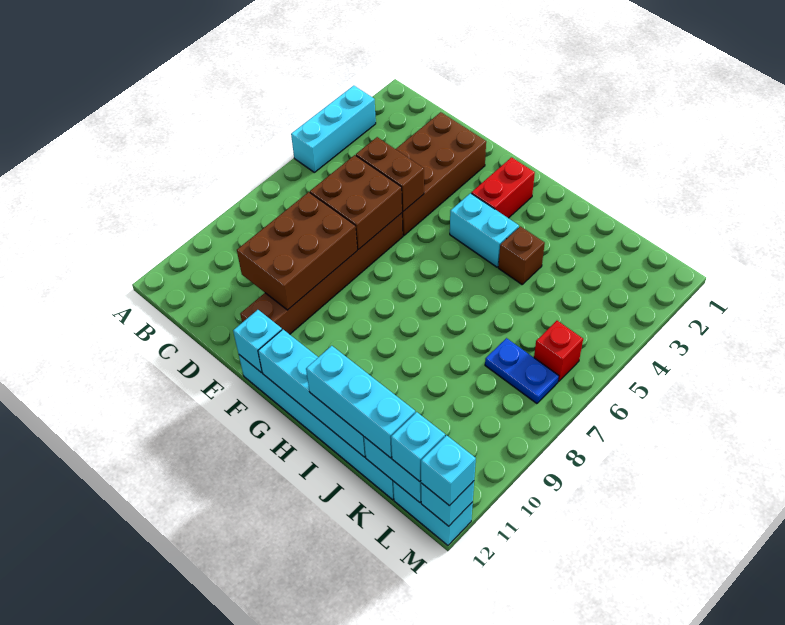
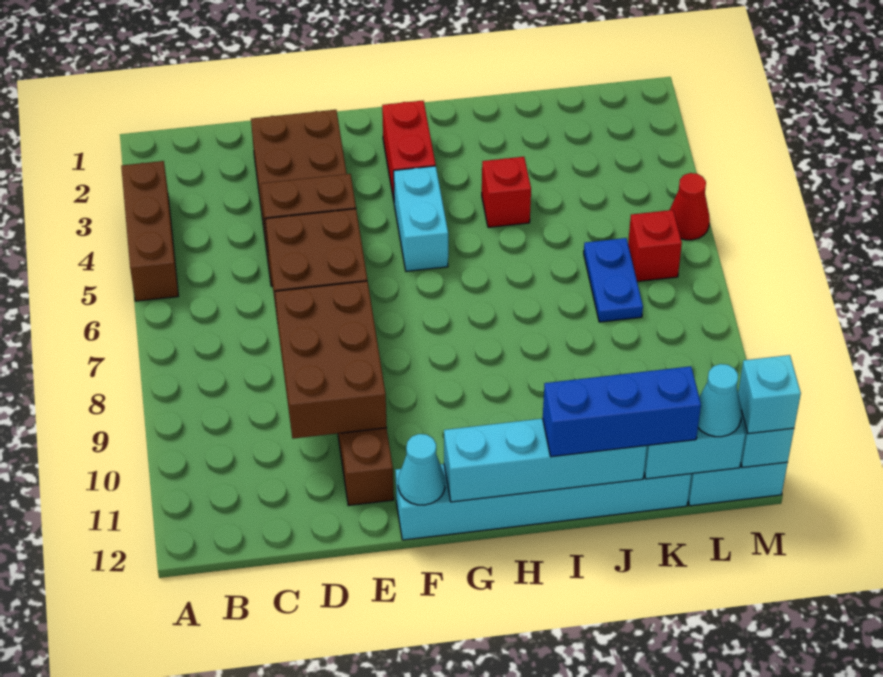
cyan 1x3 brick [291,86,376,172] -> brown 1x3 brick [121,161,178,301]
cyan 1x1 brick [233,310,282,373] -> cyan 1x1 cone [398,434,445,505]
cyan 1x2 brick [450,193,519,267] -> cyan 1x2 brick turned to [394,166,448,271]
brown 1x1 brick [498,226,545,284] -> red 1x1 brick [482,157,531,227]
cyan 1x3 brick [306,346,415,458] -> blue 1x3 brick [543,366,701,457]
blue 1x2 plate [485,338,559,404] -> blue 1x2 plate turned to [584,238,643,322]
cyan 1x1 brick [391,412,445,481] -> cyan 1x1 cone [698,364,742,437]
none -> red 1x1 cone [670,173,710,240]

